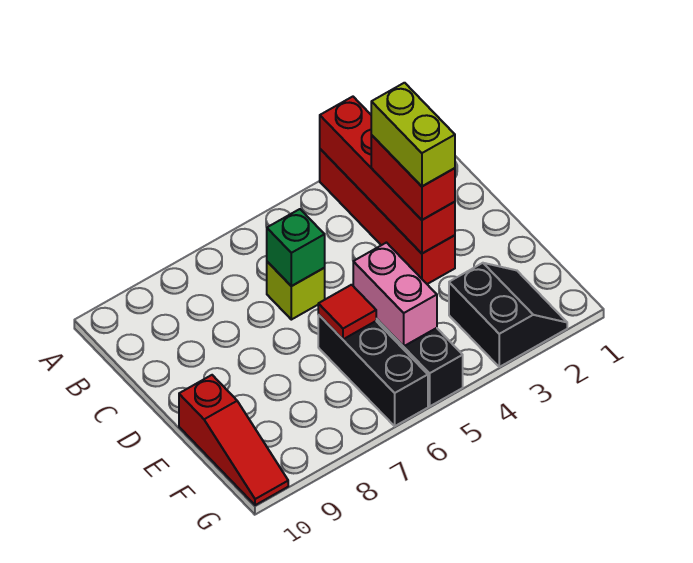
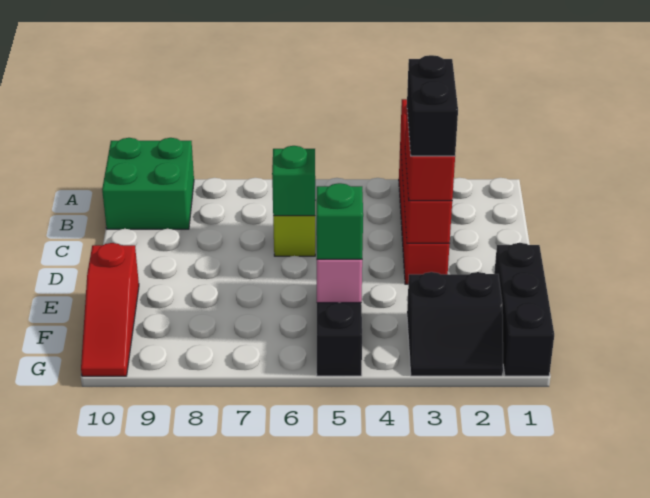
none -> green 2x2 brick [102,138,194,229]
lime 1x2 brick [371,83,455,186] -> black 1x2 brick [407,55,458,156]
black 1x3 brick [318,315,428,426] -> black 1x3 brick moved to [494,243,554,376]
red 1x1 tile [318,285,376,339] -> none
black 2x2 slope [449,263,567,367] -> black 2x2 slope turned to [407,272,503,376]
none -> green 1x1 brick [316,183,363,259]

